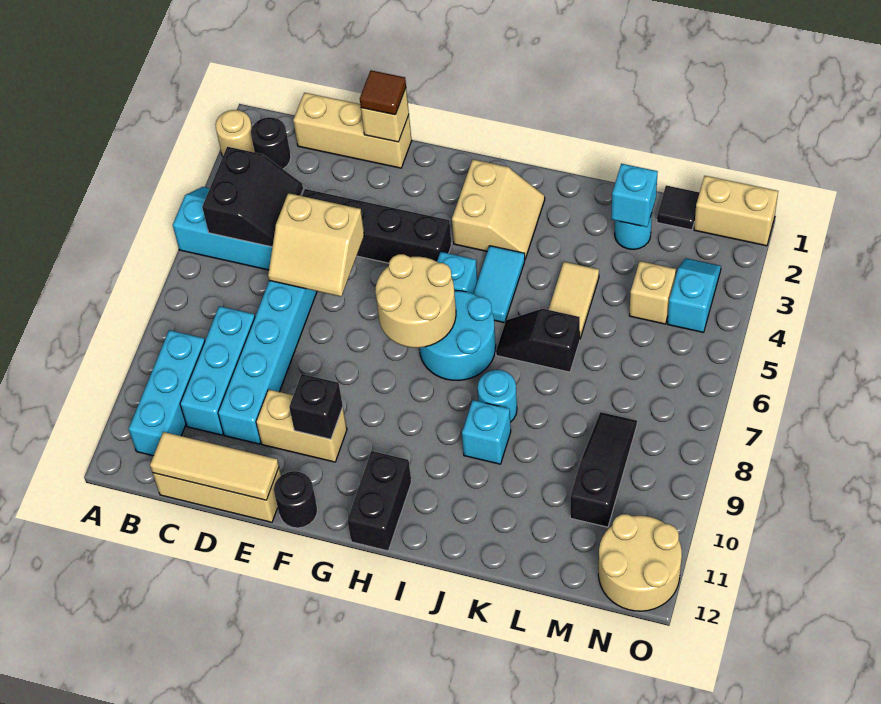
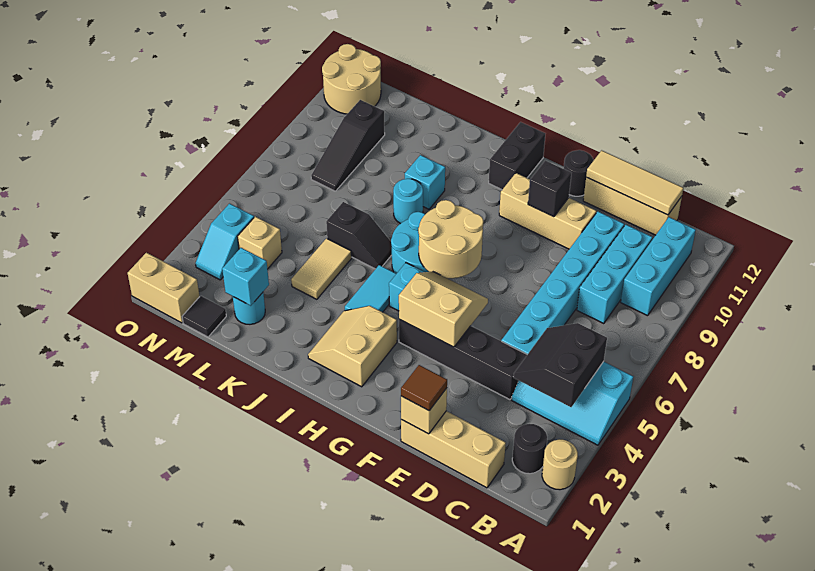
tan 2x2 slope [268,193,364,297] -> tan 2x2 slope moved to [399,272,488,347]
tan 1x2 brick [256,389,347,462] -> tan 1x3 brick [499,173,596,249]

